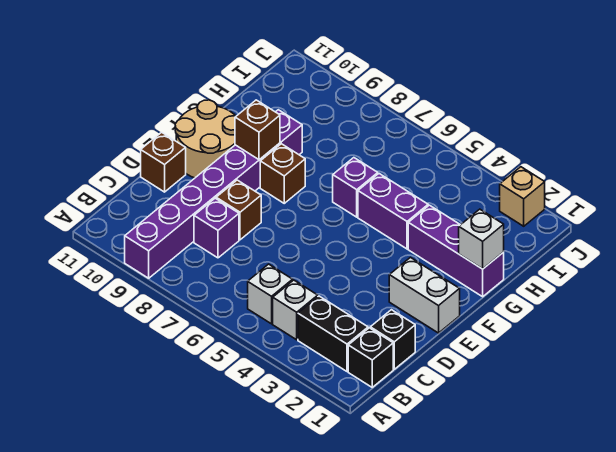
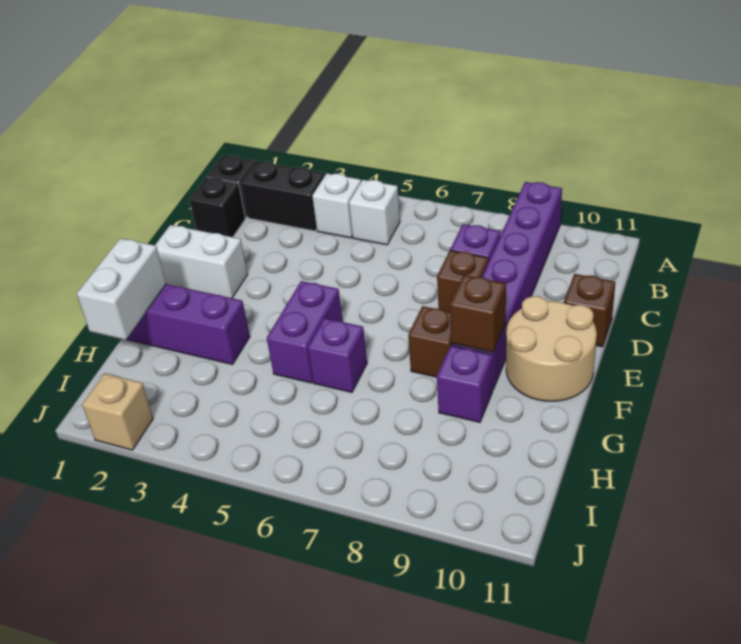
white 1x1 brick [459,209,504,269] -> white 1x2 brick [77,238,166,340]
purple 1x2 brick [358,174,428,249] -> purple 1x2 brick turned to [267,281,343,383]

